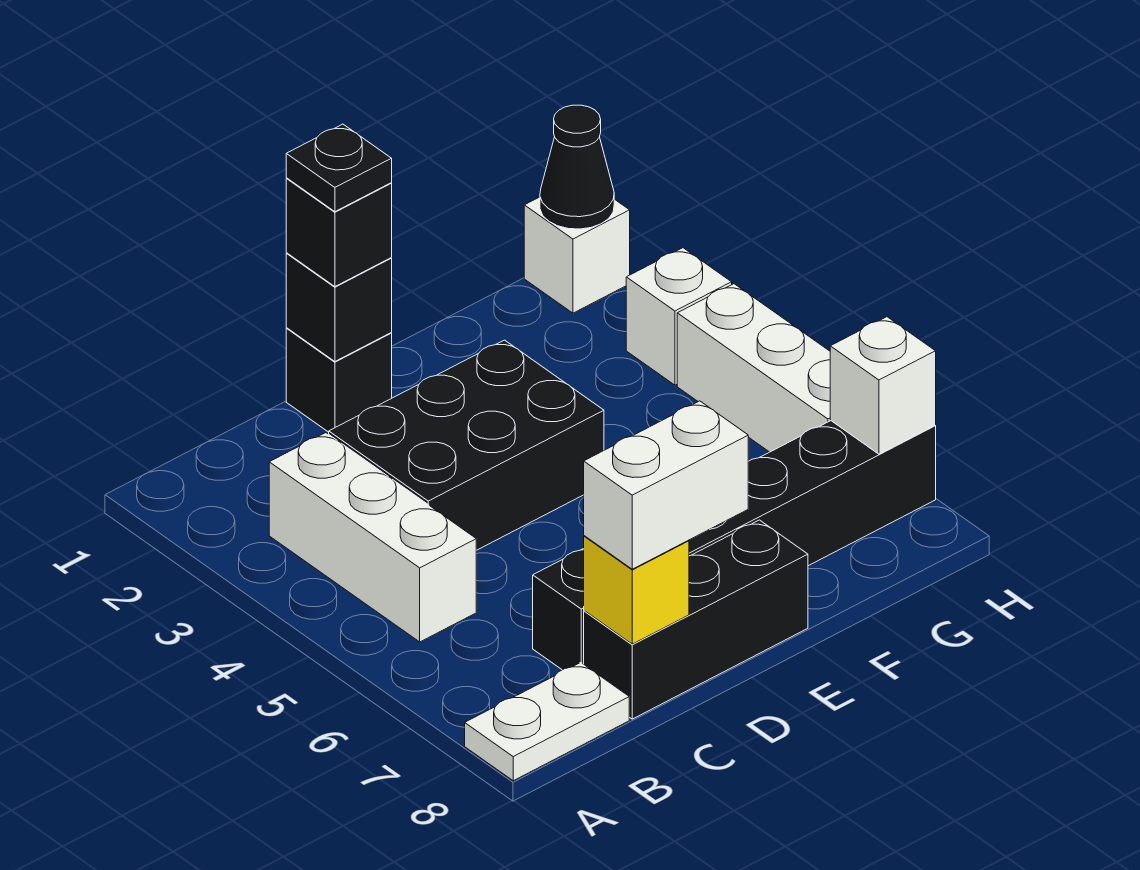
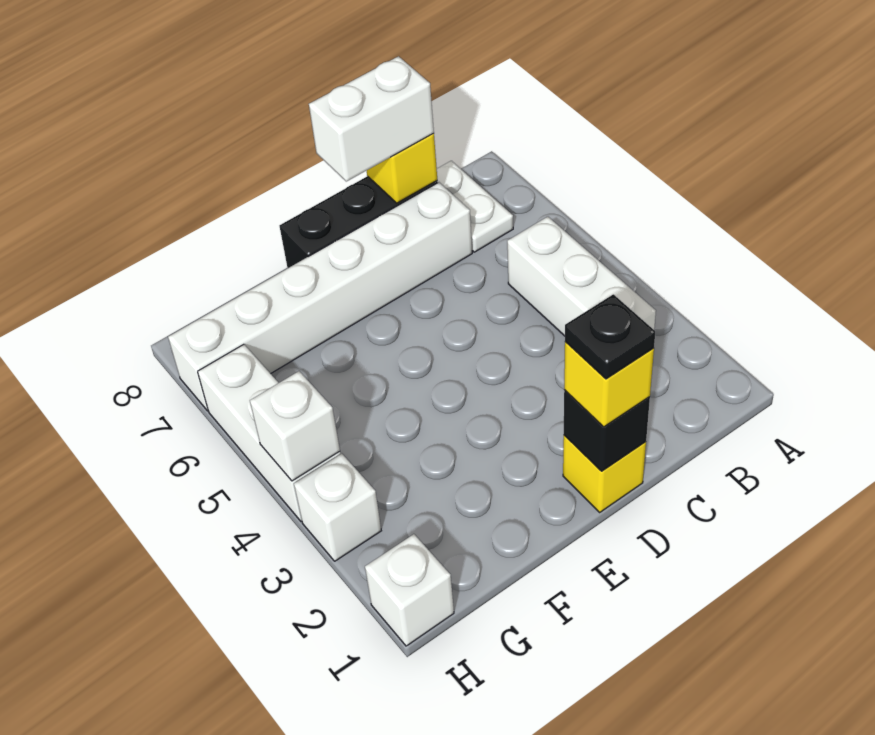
white 1x2 plate [465,662,629,781] -> white 1x2 plate turned to [437,161,513,252]
black 2x3 brick [329,340,604,550] -> none
black 1x6 brick [533,421,936,670] -> white 1x6 brick [168,182,472,411]
black 1x1 brick [286,328,392,432] -> yellow 1x1 brick [563,435,646,512]
black 1x1 brick [286,178,392,287] -> yellow 1x1 brick [564,342,654,427]
black 1x1 cone [540,105,614,229] -> none
white 1x1 brick [830,317,936,454] -> white 1x1 brick moved to [250,371,340,481]

